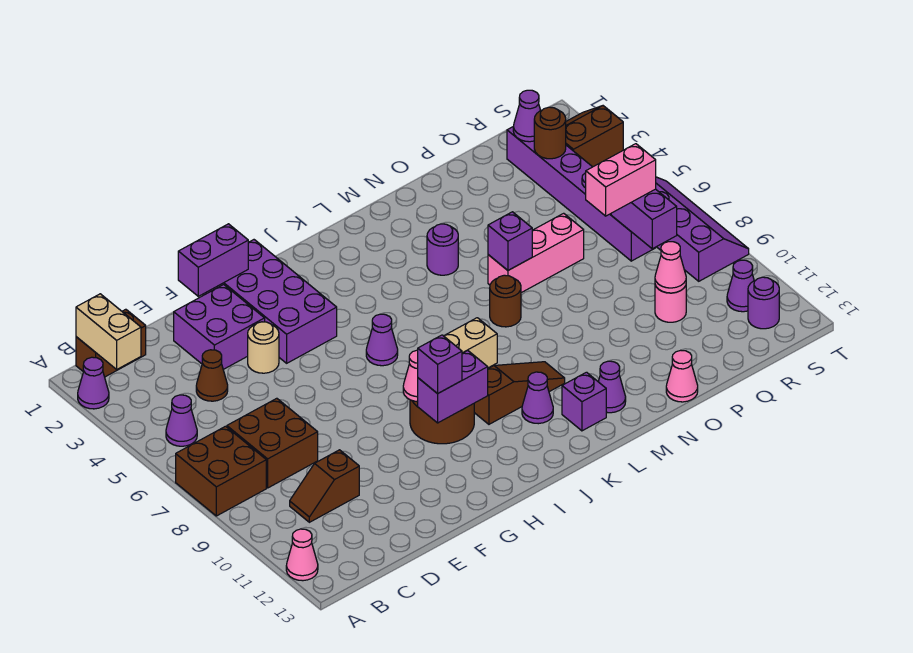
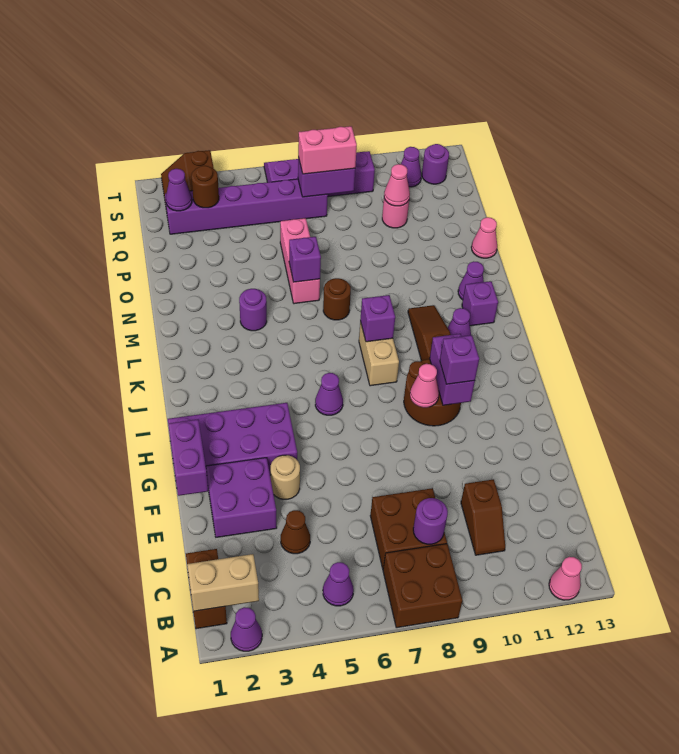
none -> purple 1x1 round brick [413,498,448,544]
none -> purple 1x1 brick [360,295,395,342]
pink 1x2 brick [586,144,656,216] -> pink 1x2 brick turned to [298,126,357,174]

